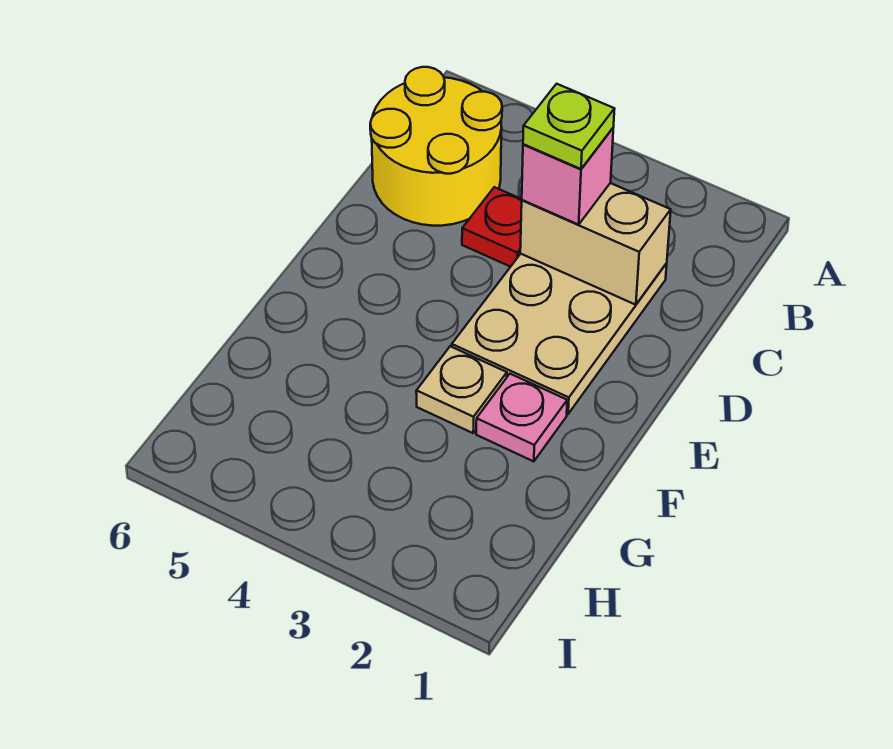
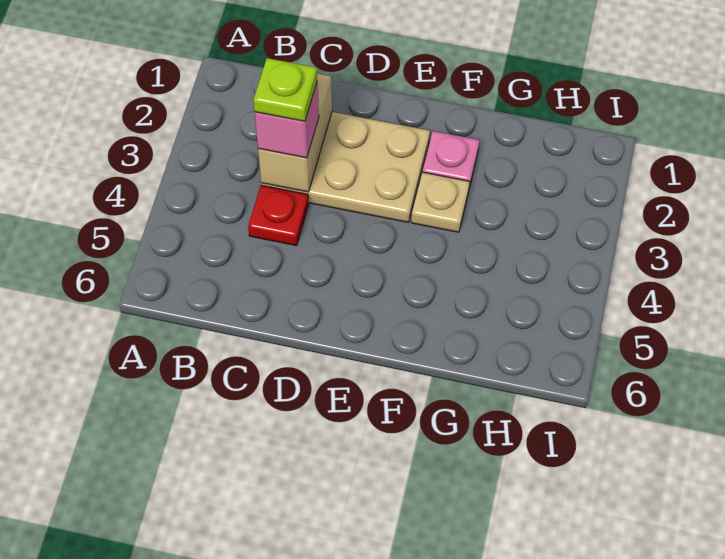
yellow 2x2 round brick [370,67,502,226] -> none

